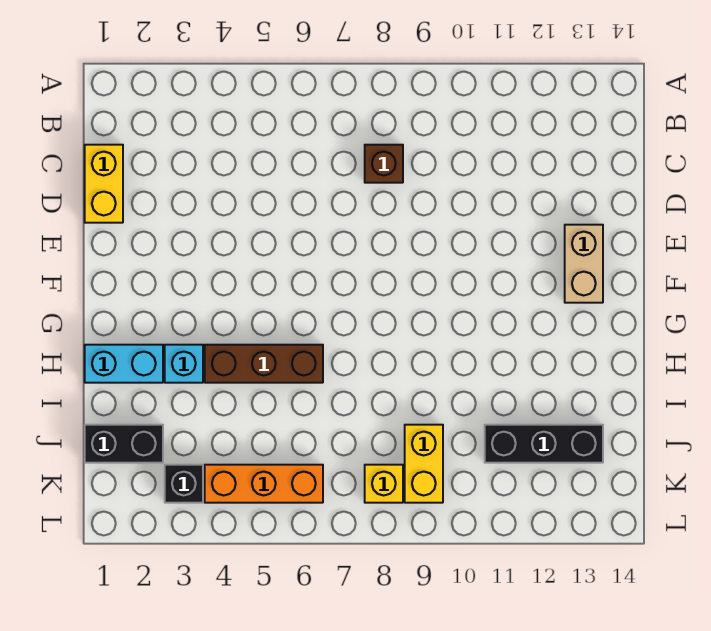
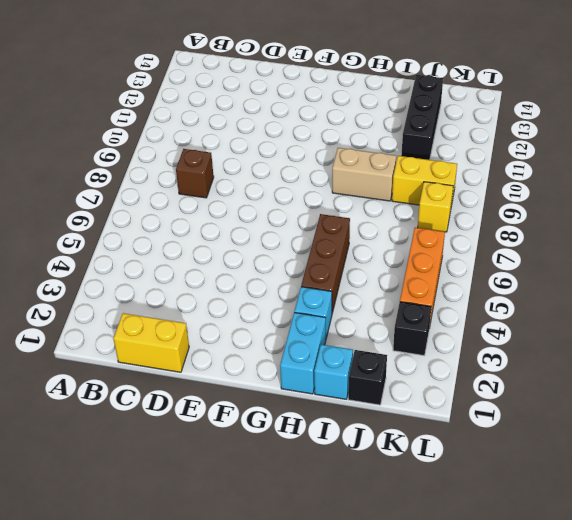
tan 1x2 brick [565,225,603,303] -> tan 1x2 brick moved to [332,148,396,201]
none -> cyan 1x1 brick [314,345,353,399]
black 1x2 brick [85,425,163,463] -> black 1x1 brick [348,350,387,405]

